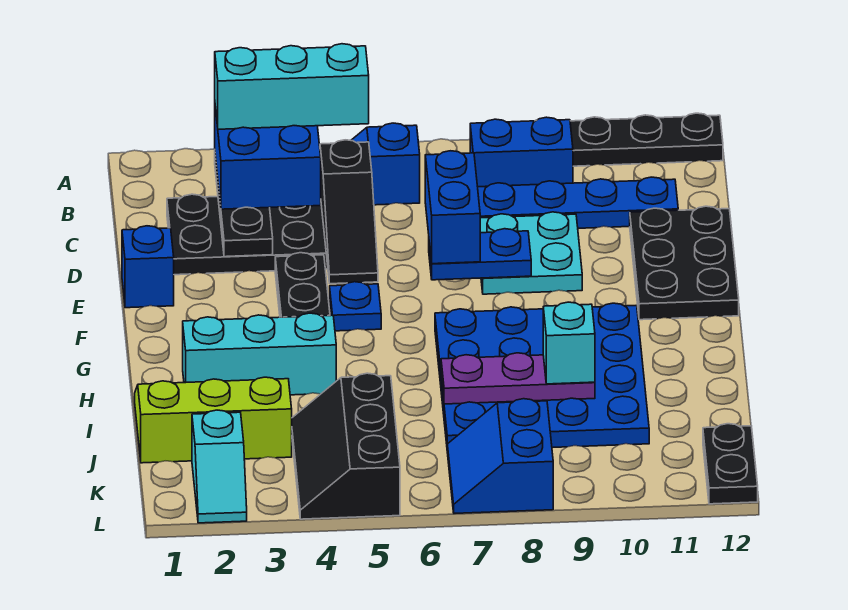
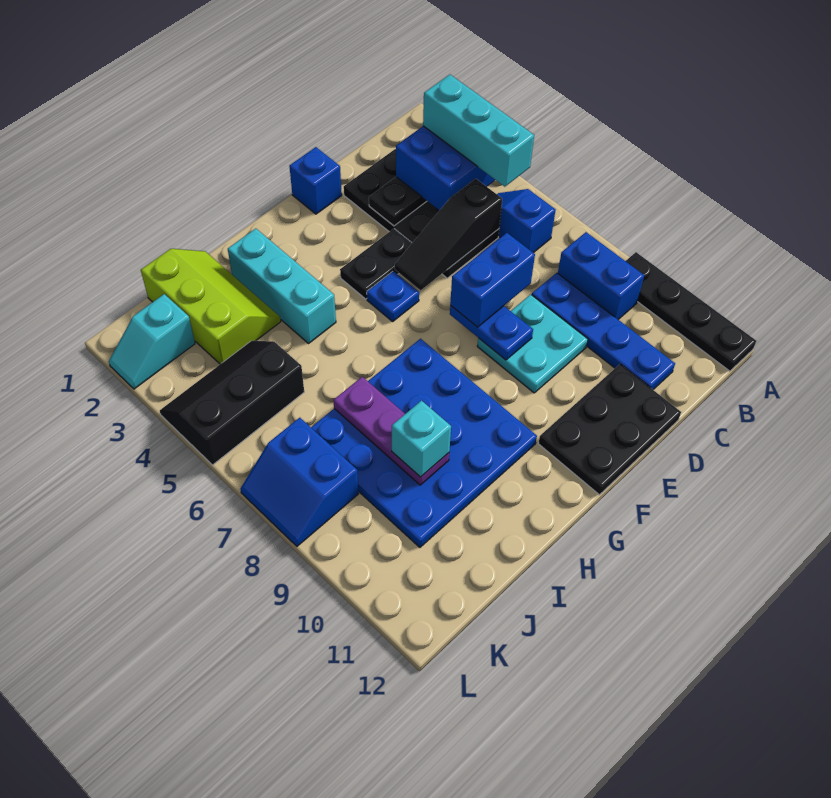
blue 2x2 slope [447,399,553,513] -> blue 2x2 slope turned to [240,418,359,546]
black 1x2 plate [703,424,758,504] -> none

